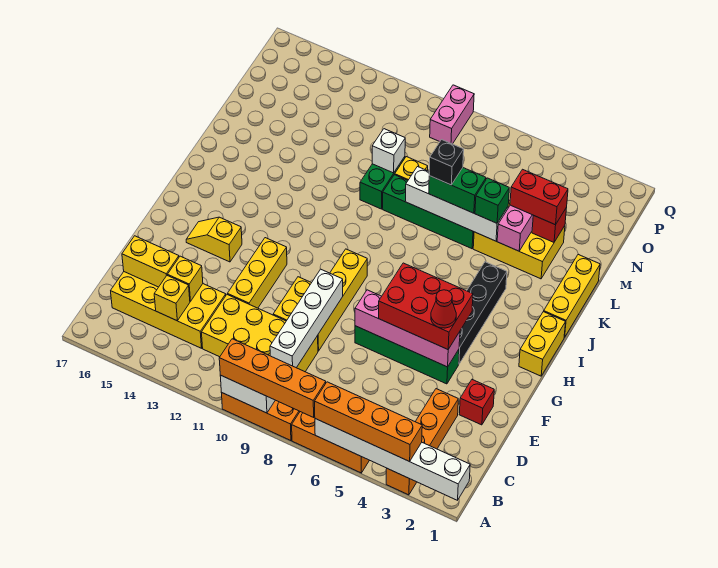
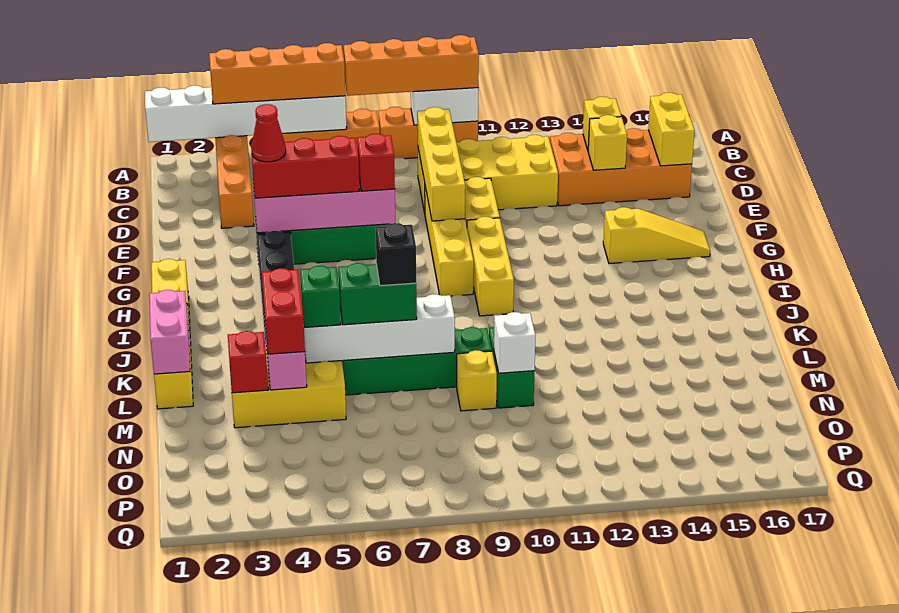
white 1x4 brick [270,269,343,368] -> yellow 1x4 brick [417,107,465,221]
yellow 2x4 brick [111,272,226,348] -> orange 2x4 brick [550,128,692,206]
yellow 1x2 brick [122,236,179,287] -> yellow 1x2 brick turned to [648,92,695,166]
red 1x1 brick [459,379,494,425] -> red 1x1 brick moved to [357,134,395,191]
yellow 1x3 brick [227,238,287,308] -> yellow 1x3 brick moved to [467,217,514,316]
red 2x3 brick [379,263,473,349] -> red 1x3 brick [251,136,360,198]
yellow 1x2 slope [186,217,242,262] -> yellow 1x3 slope [603,207,710,264]
red 1x2 brick [510,169,568,225] -> red 1x2 brick turned to [262,268,305,354]
pink 1x2 brick [430,85,474,144] -> pink 1x2 brick moved to [149,290,190,374]

